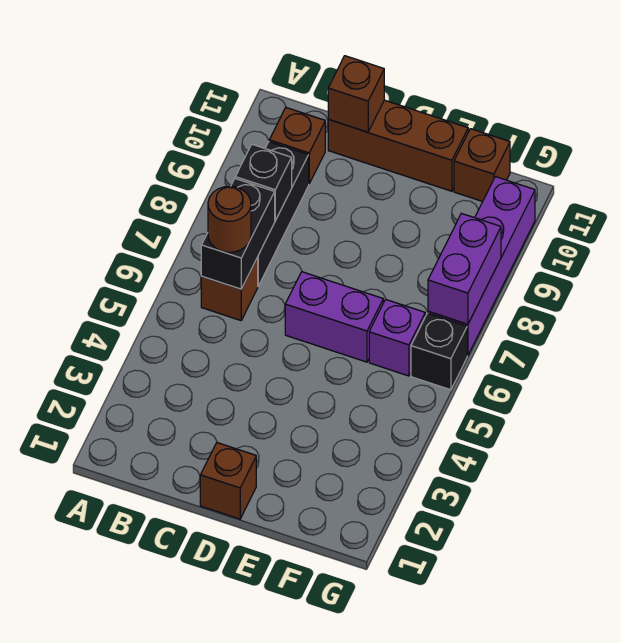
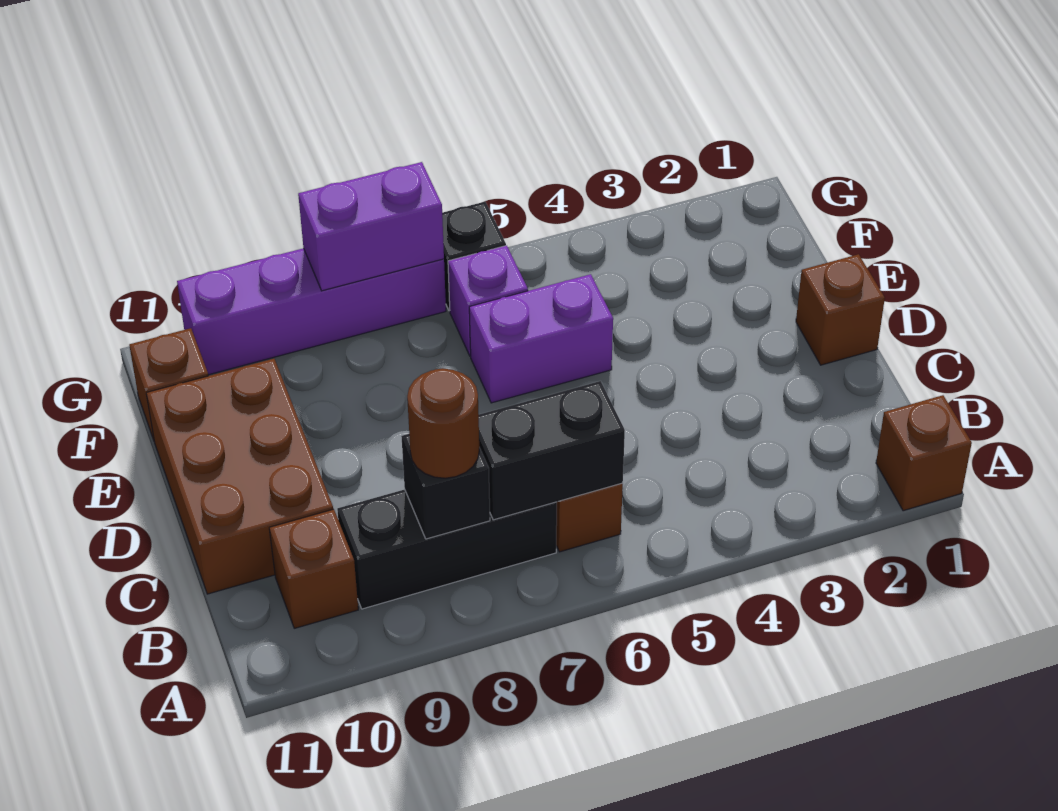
brown 1x1 round brick [208,186,251,252] -> brown 1x1 round brick moved to [407,368,479,478]
brown 1x3 brick [328,100,468,191] -> brown 2x3 brick [146,359,333,594]
brown 1x1 brick [328,56,384,132] -> brown 1x1 brick moved to [876,395,972,511]
purple 1x2 brick [285,272,383,362] -> purple 1x2 brick turned to [469,274,613,403]

